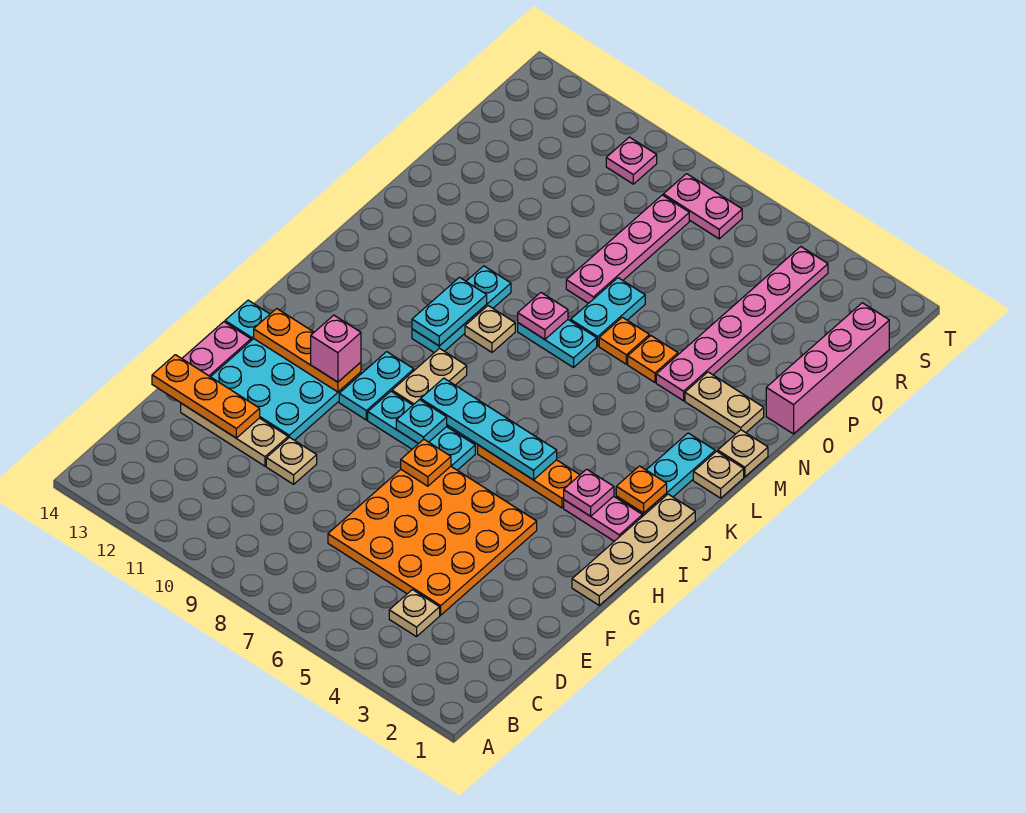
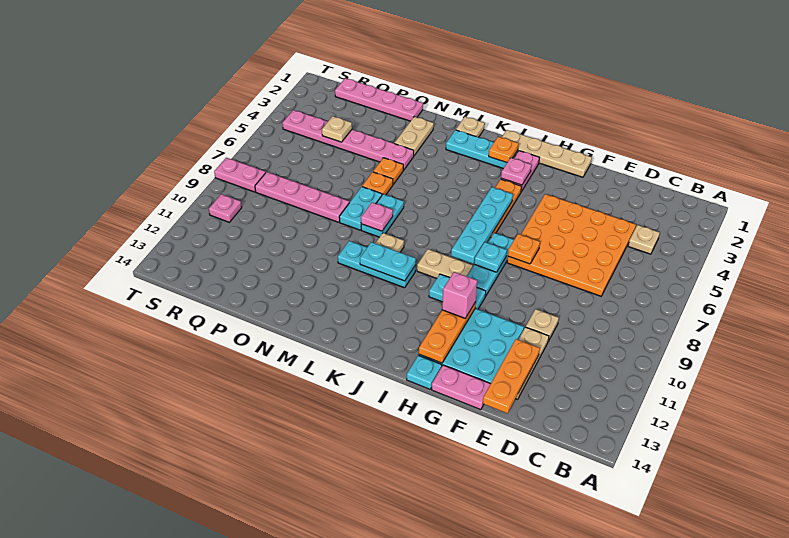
tan 1x1 plate [718,430,768,477] -> tan 1x1 plate moved to [322,116,352,142]
cyan 1x2 plate [571,278,645,346] -> cyan 1x2 plate turned to [339,187,382,230]
pink 1x4 brick [766,303,889,434] -> pink 1x4 plate [335,78,423,121]
pink 1x2 plate [663,174,742,239] -> pink 1x2 plate turned to [214,158,266,192]

